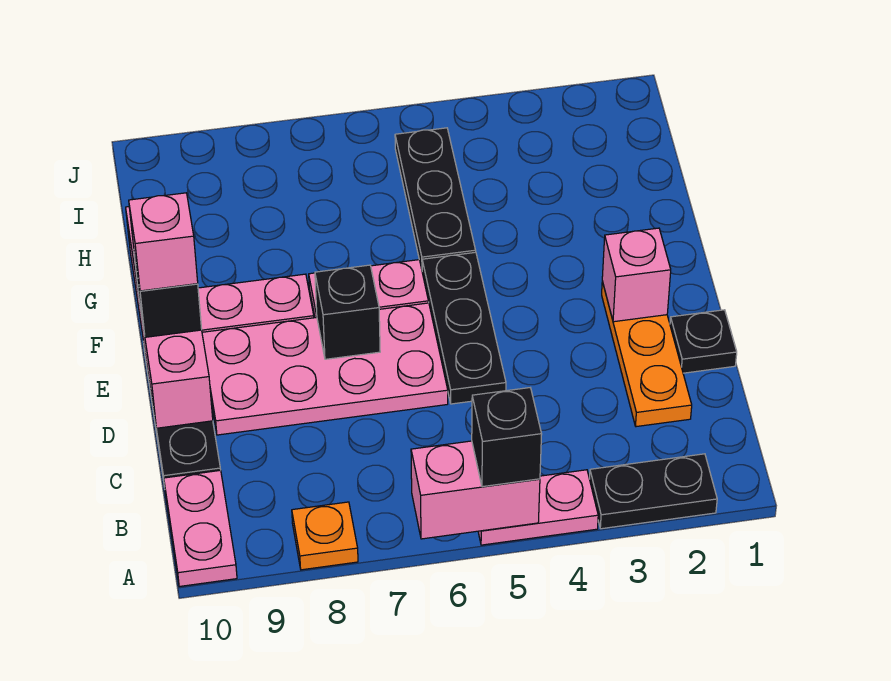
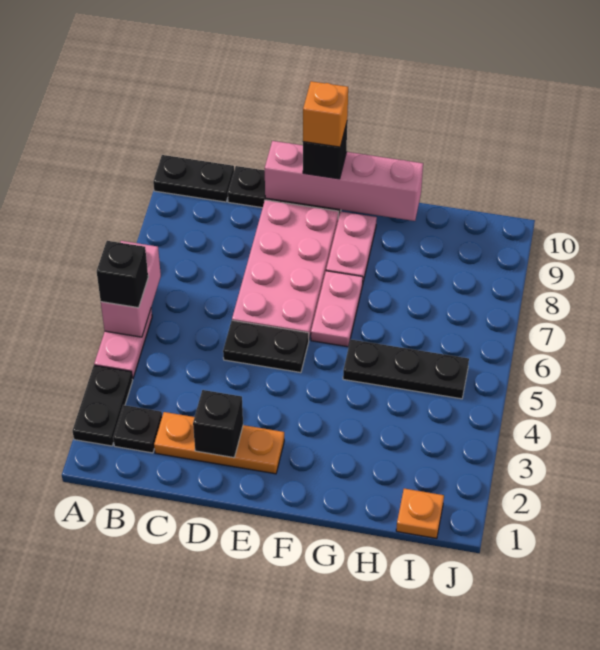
orange 1x1 plate [292,502,358,570] -> orange 1x1 plate moved to [396,489,444,538]
pink 1x2 plate [164,470,237,587] -> black 1x2 plate [153,155,234,202]
black 1x1 plate [670,310,737,373] -> black 1x1 plate moved to [113,405,162,453]
black 1x3 plate [422,252,506,404] -> black 1x2 plate [223,320,309,373]
pink 1x1 brick [602,228,671,322] -> none
black 1x1 brick [315,265,380,359] -> black 1x1 brick moved to [193,390,243,458]
pink 1x1 brick [129,193,198,291] -> orange 1x1 brick [303,81,348,147]

